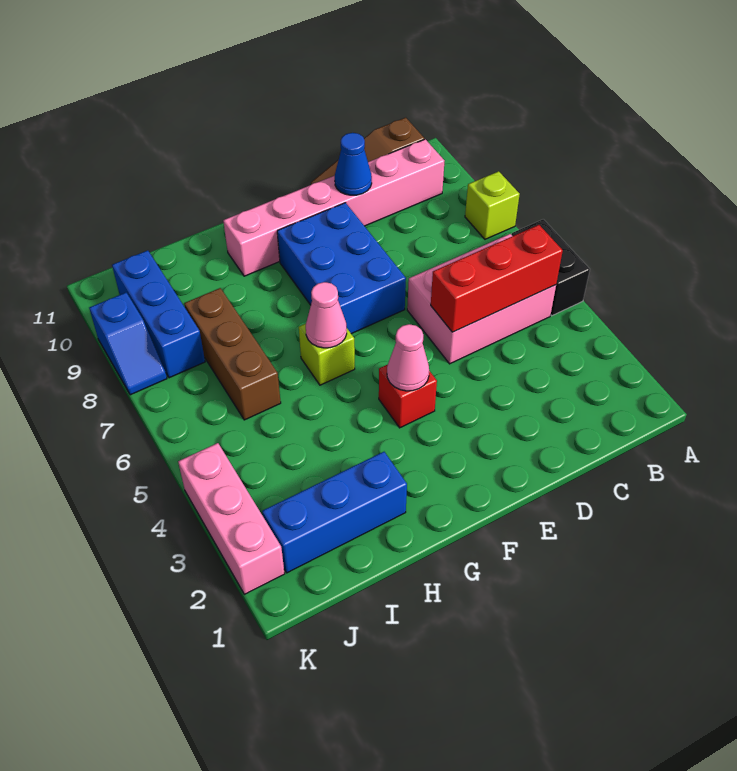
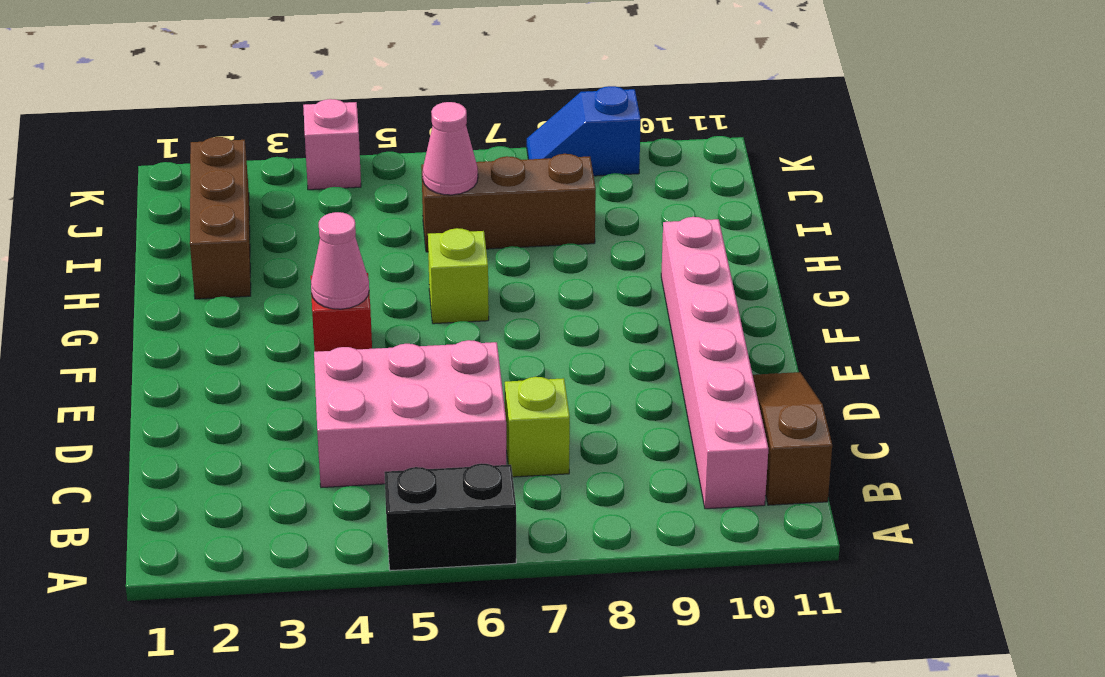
lime 1x1 brick [465,171,520,239] -> lime 1x1 brick moved to [505,377,570,477]
pink 2x3 brick [407,234,556,364] -> pink 2x3 brick turned to [314,340,506,488]
red 1x3 brick [431,225,563,332] -> none
blue 1x1 cone [335,133,372,195] -> none
blue 2x3 brick [277,203,406,334] -> none
pink 1x1 cone [306,282,347,348] -> pink 1x1 cone moved to [423,102,478,195]
blue 1x3 brick [262,452,407,573] -> brown 1x3 brick [190,137,251,299]
blue 1x3 brick [112,250,205,378] -> none
pink 1x3 brick [178,443,285,594] -> pink 1x1 brick [303,99,361,190]

